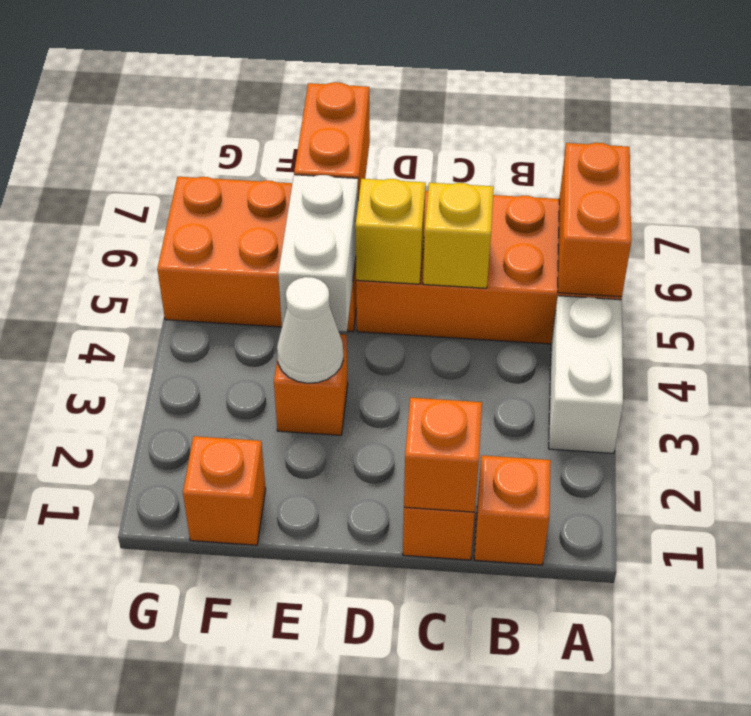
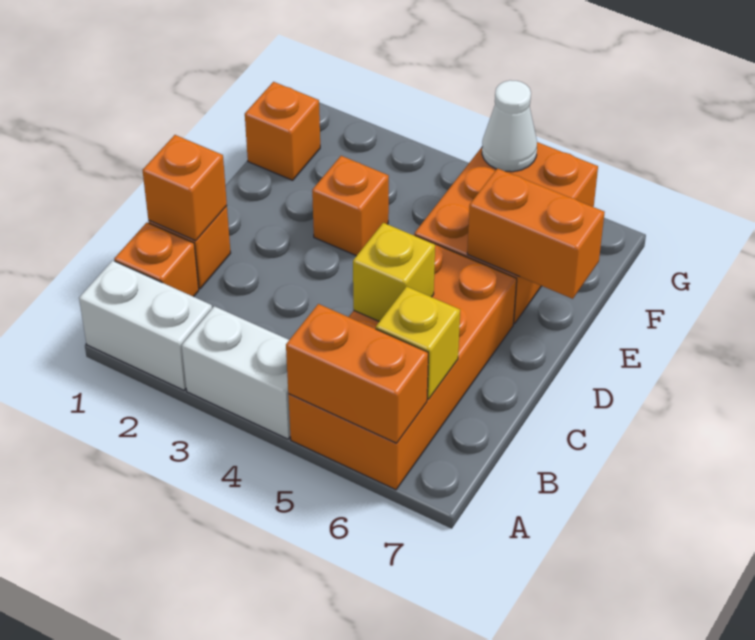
yellow 1x1 brick [355,179,426,284] -> yellow 1x1 brick moved to [376,287,460,399]
white 1x1 cone [277,277,343,383] -> white 1x1 cone moved to [482,80,537,172]
white 1x2 brick [278,175,358,331] -> white 1x2 brick moved to [79,260,212,390]

